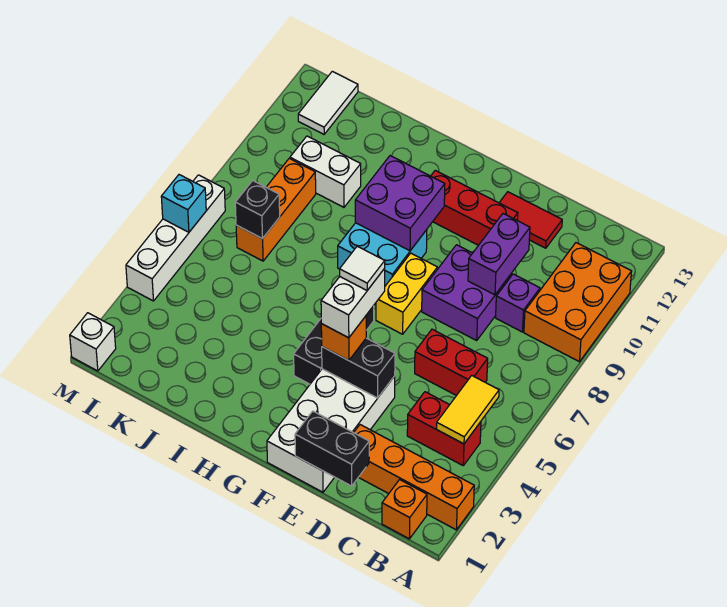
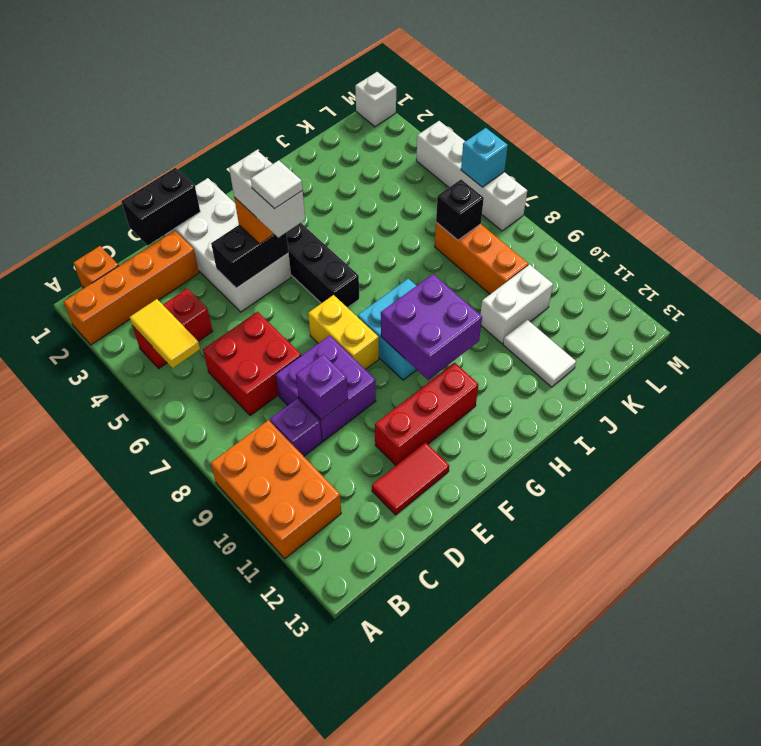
red 1x2 brick [415,329,488,396] -> red 2x2 brick [203,312,301,416]
purple 1x2 brick [468,214,530,295] -> purple 1x1 brick [296,354,348,420]
white 1x2 tile [298,71,358,134] -> white 1x2 tile moved to [503,320,576,387]

